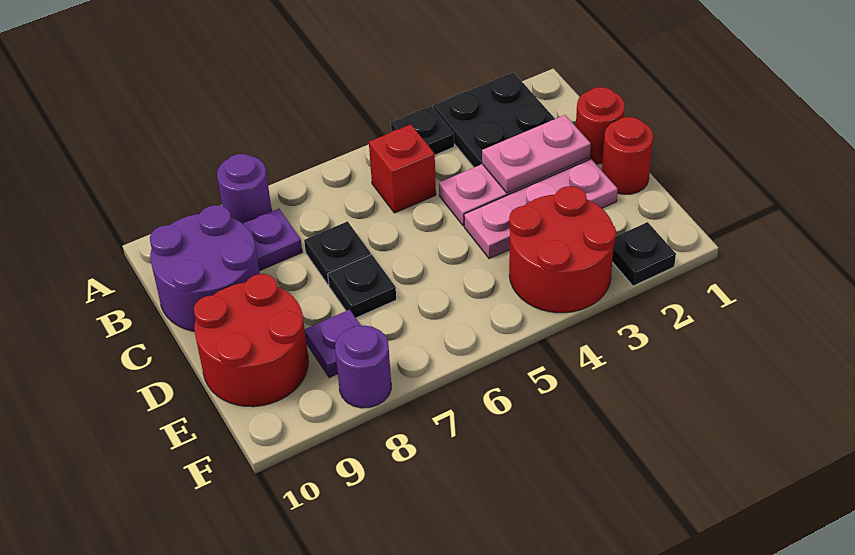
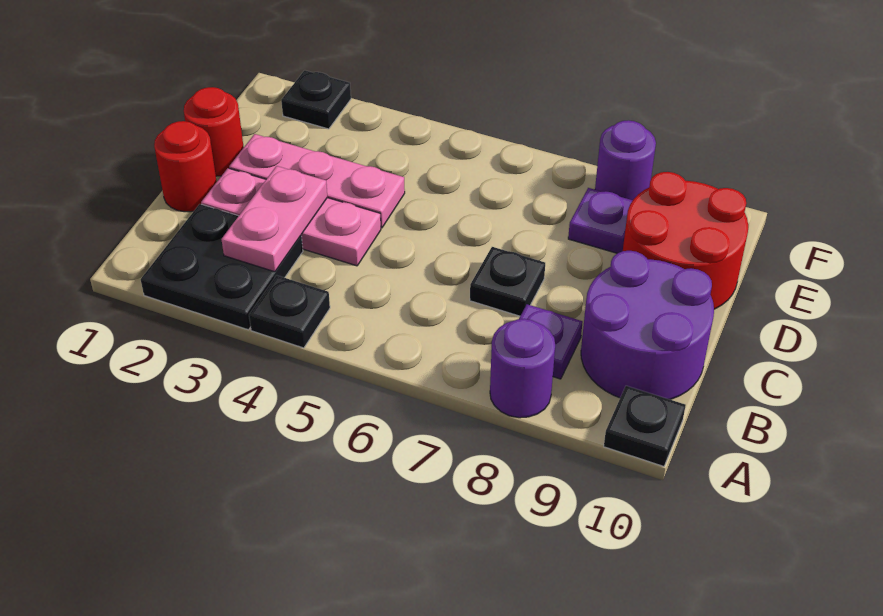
red 1x1 brick [369,124,436,213] -> none
pink 1x2 plate [482,115,591,193] -> pink 1x2 plate turned to [221,166,327,272]
black 1x1 plate [328,254,396,318] -> black 1x1 plate moved to [604,386,686,466]
red 2x2 round brick [509,186,616,313] -> none

